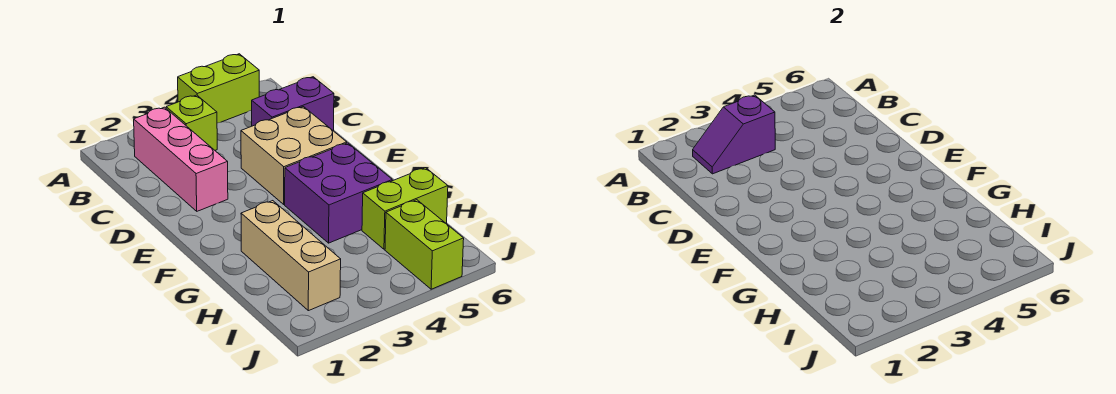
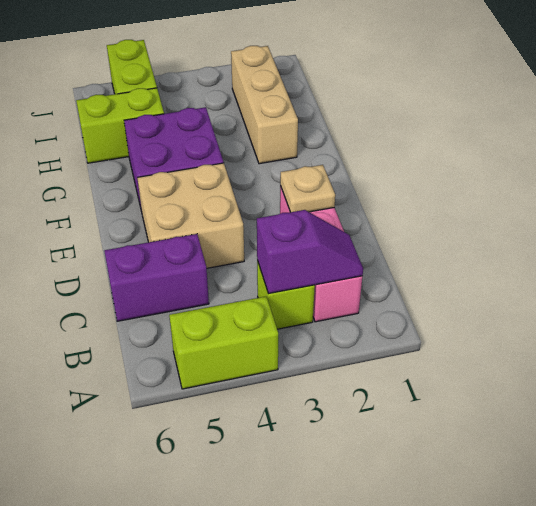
none -> tan 1x1 plate [280,165,335,212]

